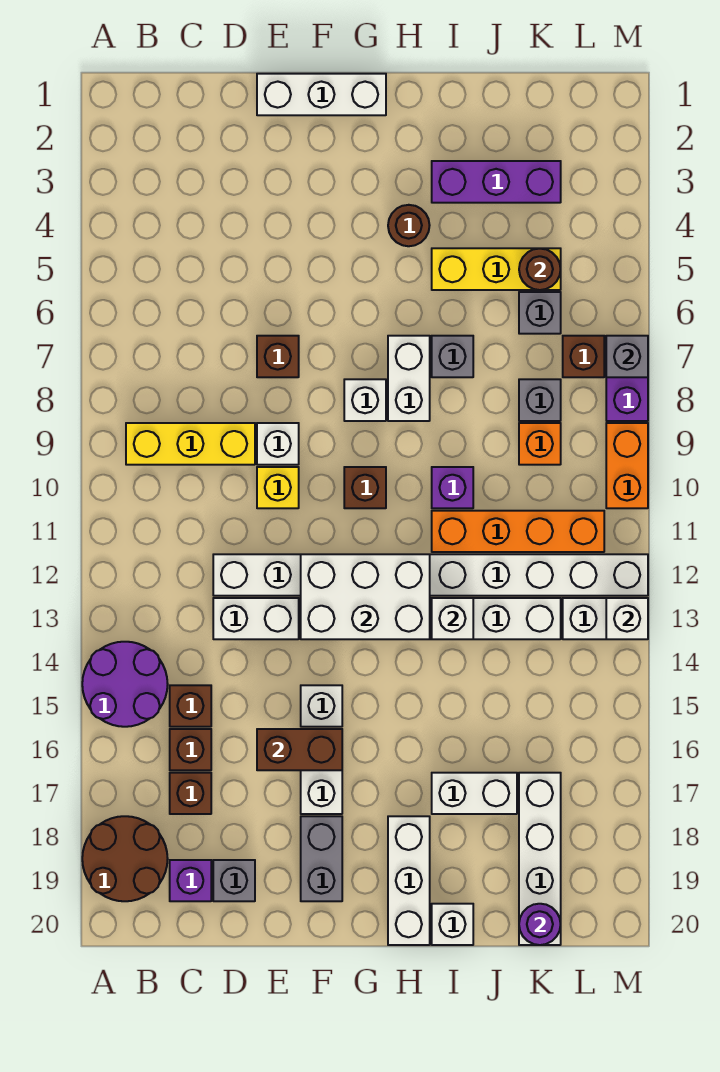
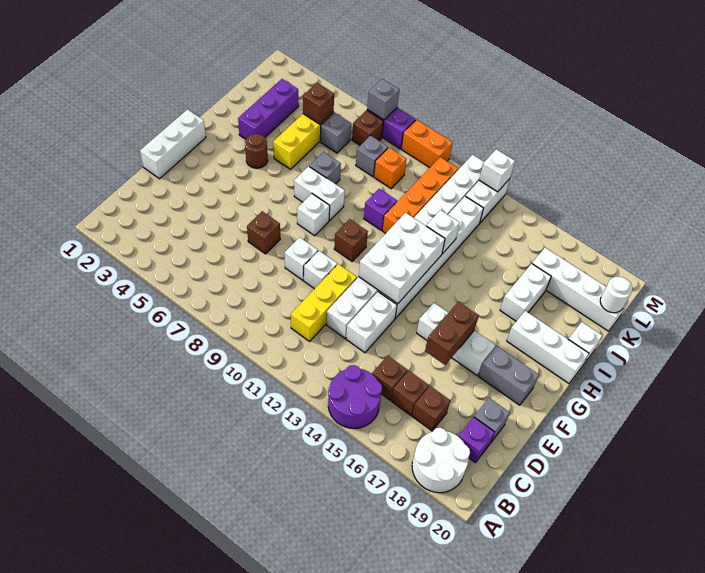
brown 2x2 round brick [82,816,168,901] -> white 2x2 round brick [412,428,470,493]
yellow 1x3 brick [126,423,255,465] -> yellow 1x3 brick moved to [291,264,357,341]
yellow 1x1 brick [257,467,299,508] -> white 1x1 brick [304,251,337,289]
brown 1x1 round brick [519,248,561,290] -> brown 1x1 brick [303,83,334,124]
purple 1x1 round brick [519,904,561,945] -> white 1x1 round brick [600,277,632,313]

